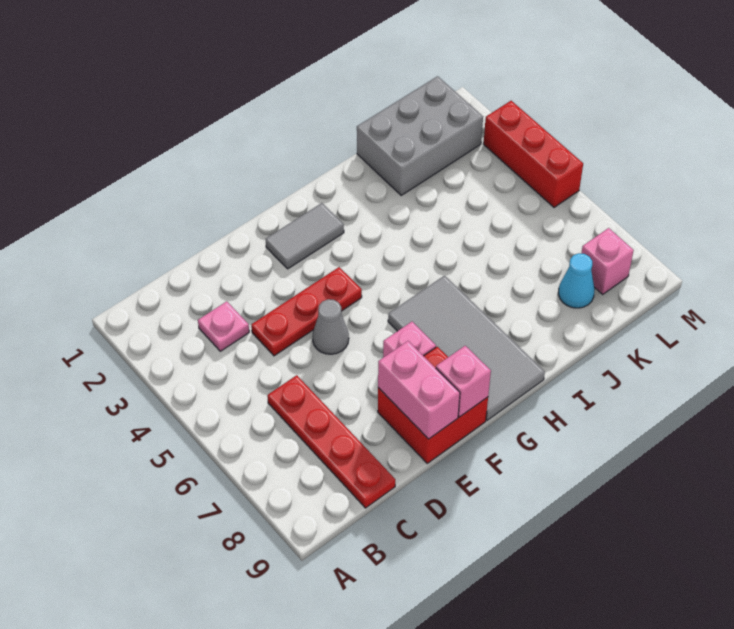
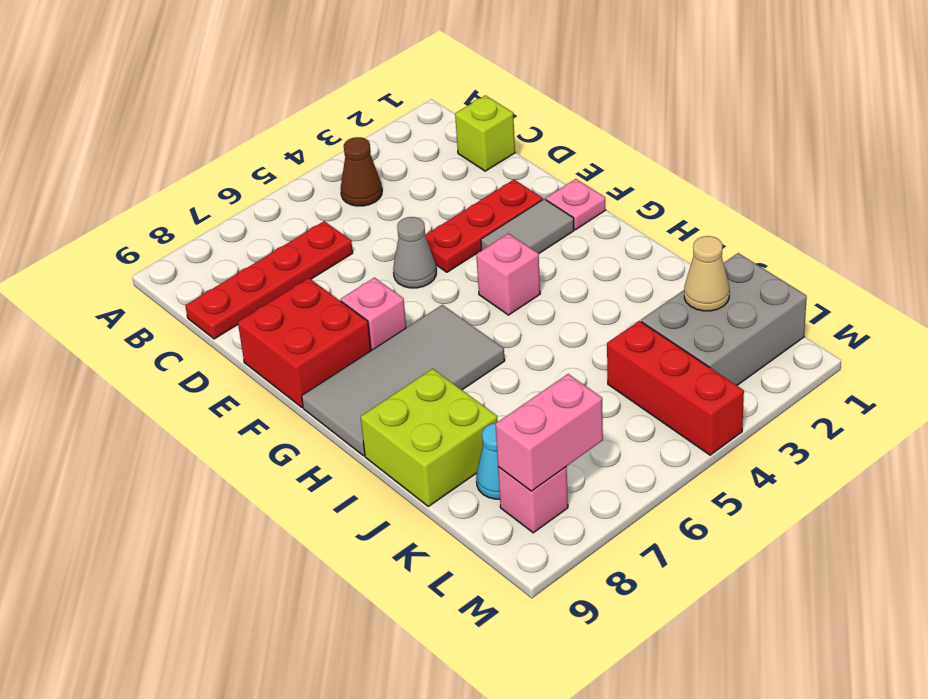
none -> brown 1x1 cone [341,137,382,206]
none -> lime 1x1 brick [455,95,515,171]
pink 1x1 plate [198,301,249,351] -> pink 1x1 plate moved to [546,179,606,230]
red 1x3 plate [251,267,362,356] -> red 1x3 plate turned to [425,180,543,272]
pink 1x2 brick [378,341,460,439] -> pink 1x2 brick moved to [495,374,603,491]
grey 1x2 tile [266,203,344,269] -> grey 1x2 tile turned to [481,199,574,253]
pink 1x1 brick [436,346,491,417] -> pink 1x1 brick moved to [476,234,540,315]
none -> lime 2x2 brick [361,369,498,506]
grey 2x3 brick [357,76,483,195] -> grey 2x3 brick turned to [641,253,807,385]
none -> tan 1x1 cone [684,236,730,311]
red 1x3 brick [484,101,583,207] -> red 1x3 brick turned to [607,321,744,455]

